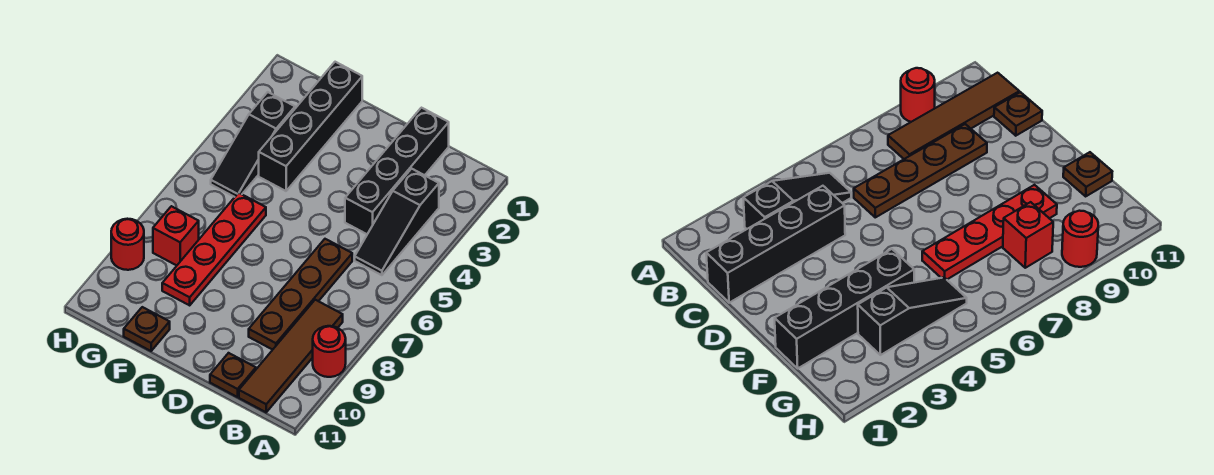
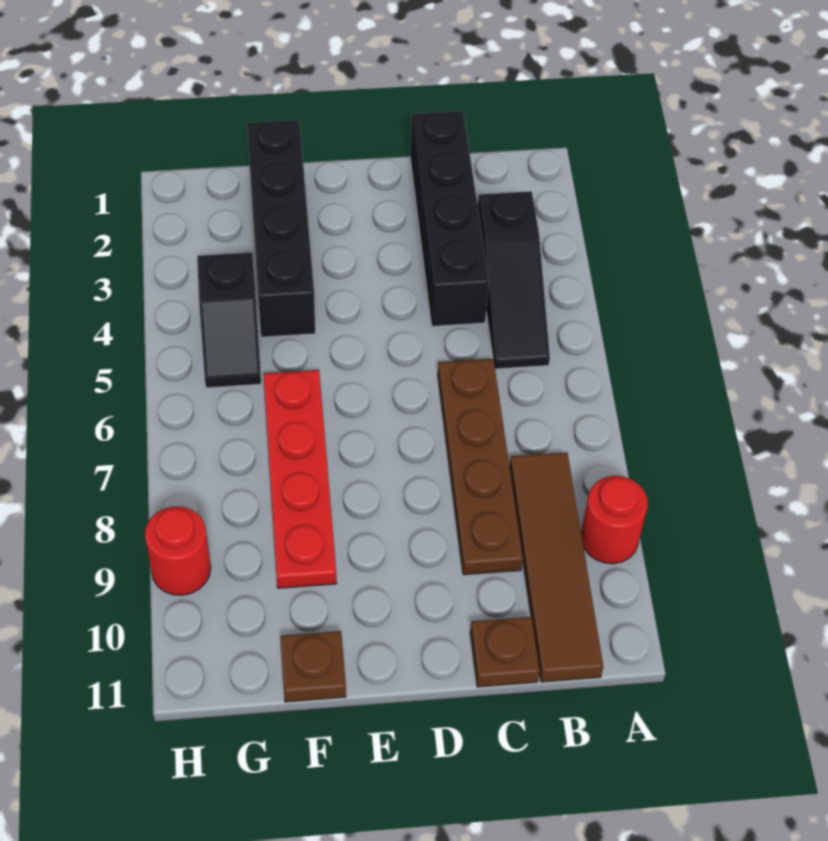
black 1x3 slope [211,92,295,197] -> black 1x2 slope [197,252,261,388]
red 1x1 brick [153,206,199,265] -> none

